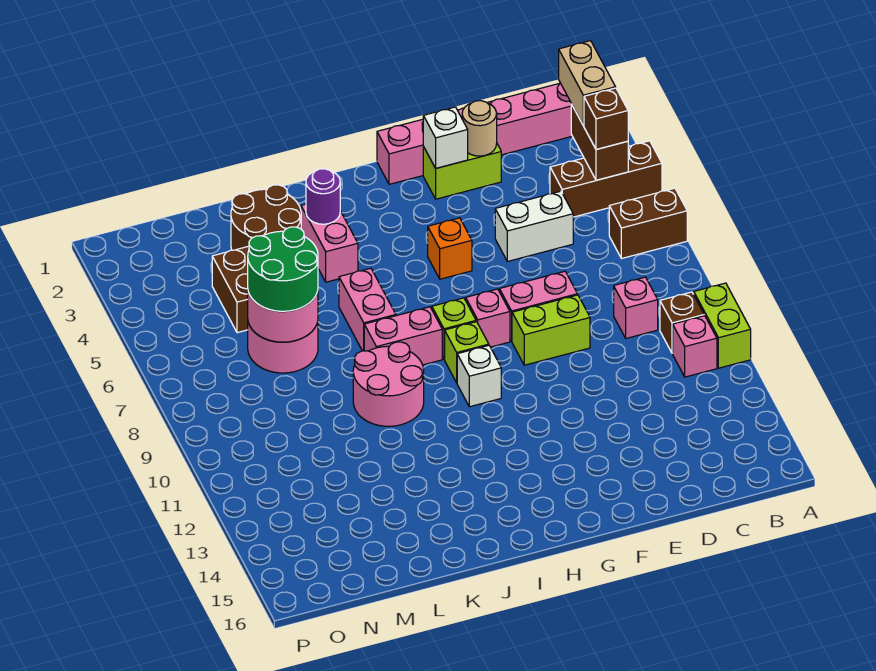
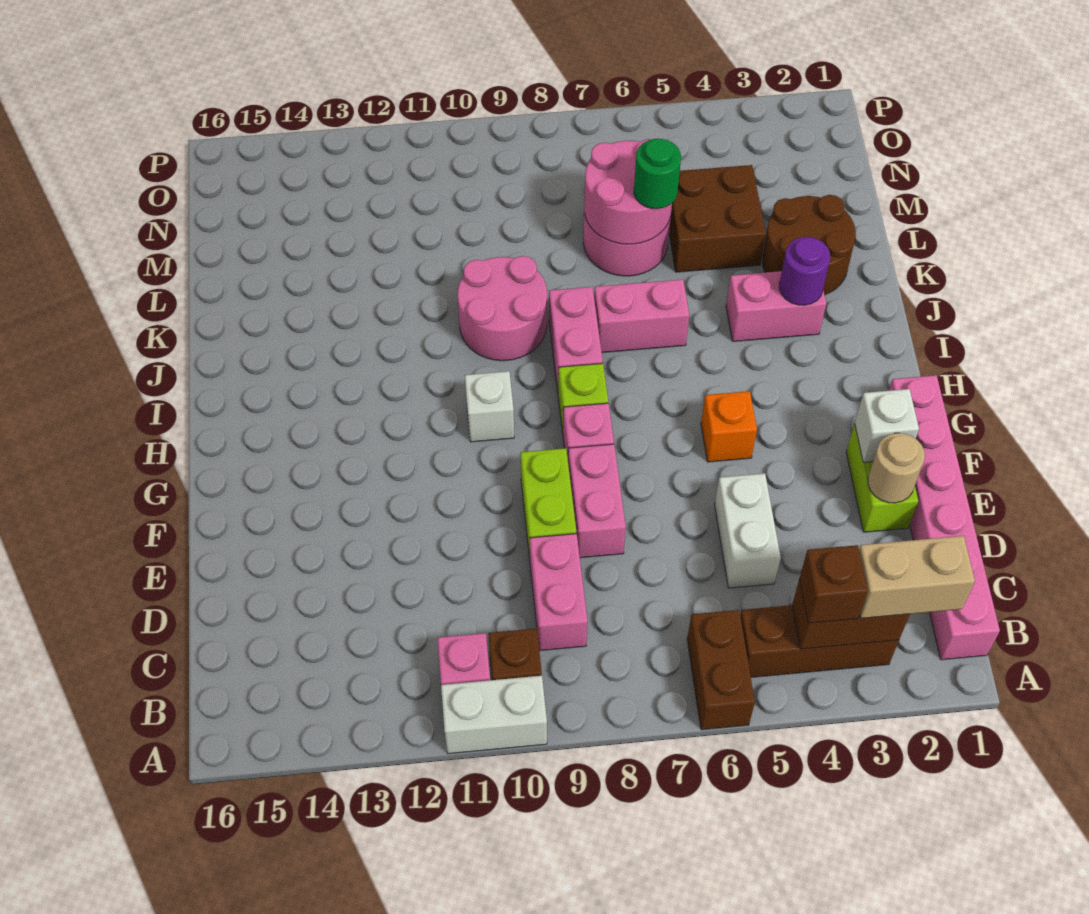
brown 1x3 brick [550,141,662,217] -> brown 1x3 brick turned to [740,605,899,677]
lime 1x2 brick [694,283,751,368] -> white 1x2 brick [441,676,547,754]
pink 1x1 brick [614,277,658,338] -> pink 1x2 brick [530,534,587,651]
lime 1x1 brick [445,322,489,383] -> none
green 2x2 round brick [248,227,318,311] -> green 1x1 round brick [634,139,681,209]

